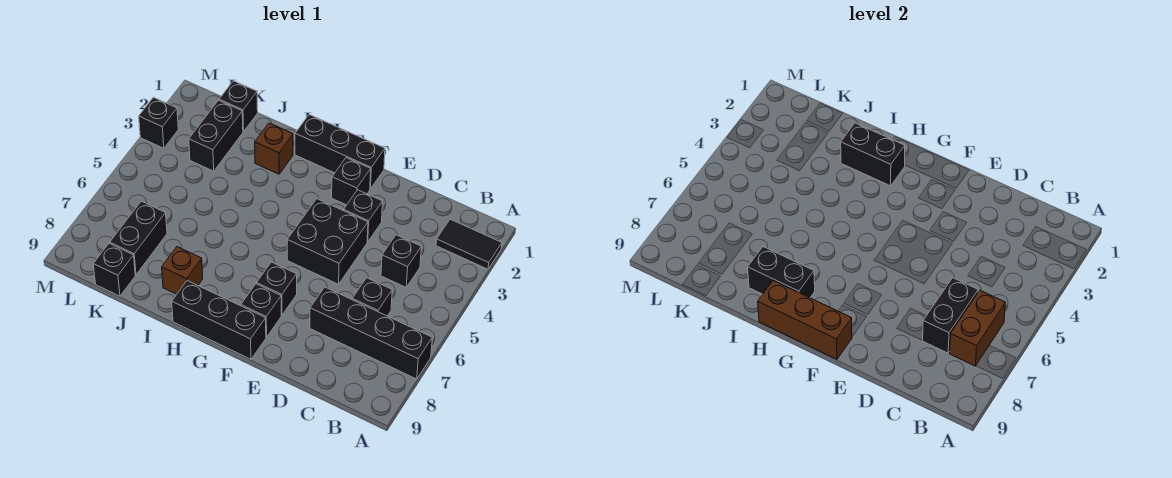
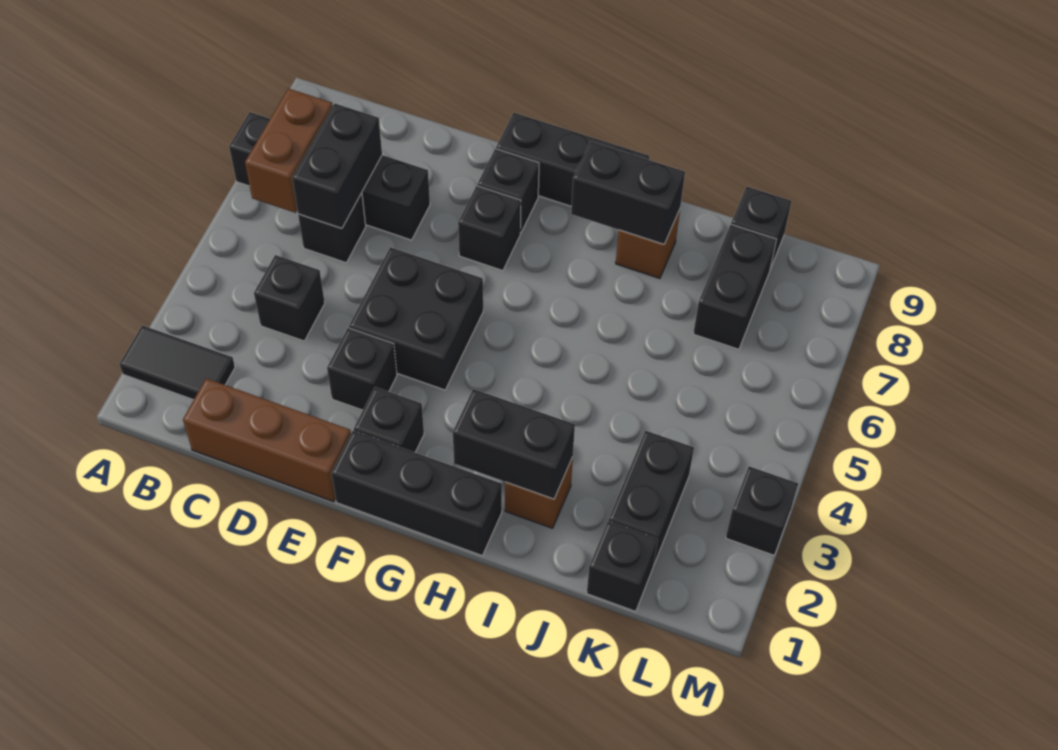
brown 1x3 brick [758,281,852,359] -> brown 1x3 brick moved to [183,378,351,502]

